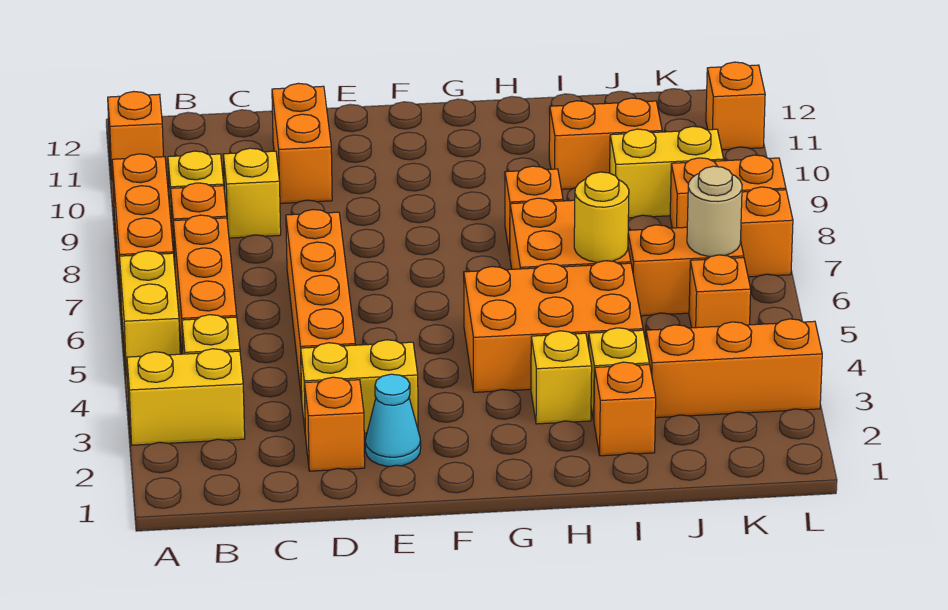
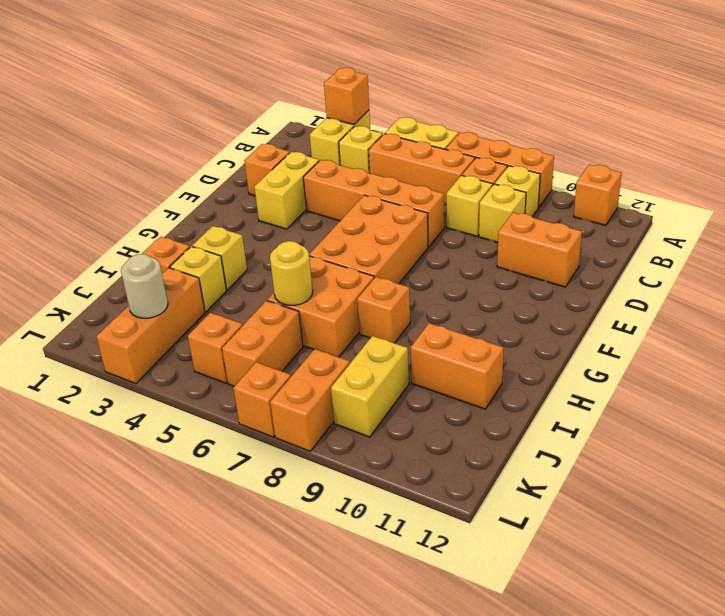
none -> yellow 1x1 brick [446,175,493,236]
cyan 1x1 cone [365,374,421,466] -> none
orange 2x3 brick [464,261,643,392] -> orange 2x3 brick moved to [309,195,428,284]
orange 1x2 brick [549,98,662,189] -> orange 1x2 brick turned to [411,323,504,409]
tan 1x1 round brick [687,166,742,256] -> tan 1x1 round brick moved to [121,254,168,318]
orange 1x1 brick [706,62,765,150] -> orange 1x1 brick moved to [324,68,369,125]

